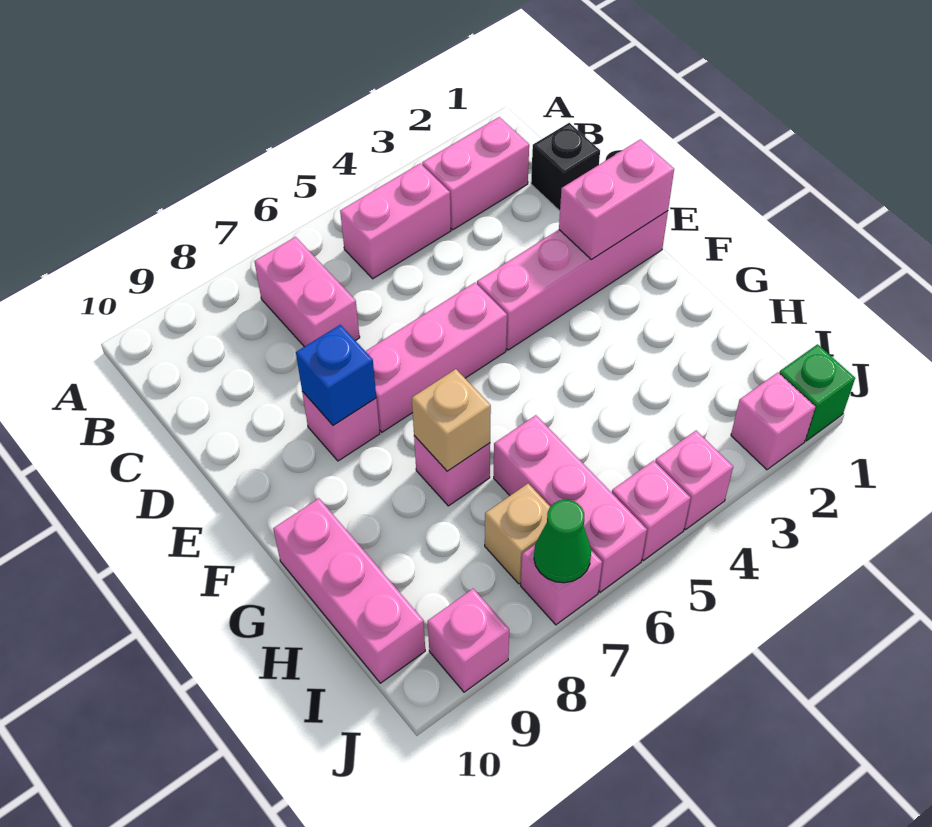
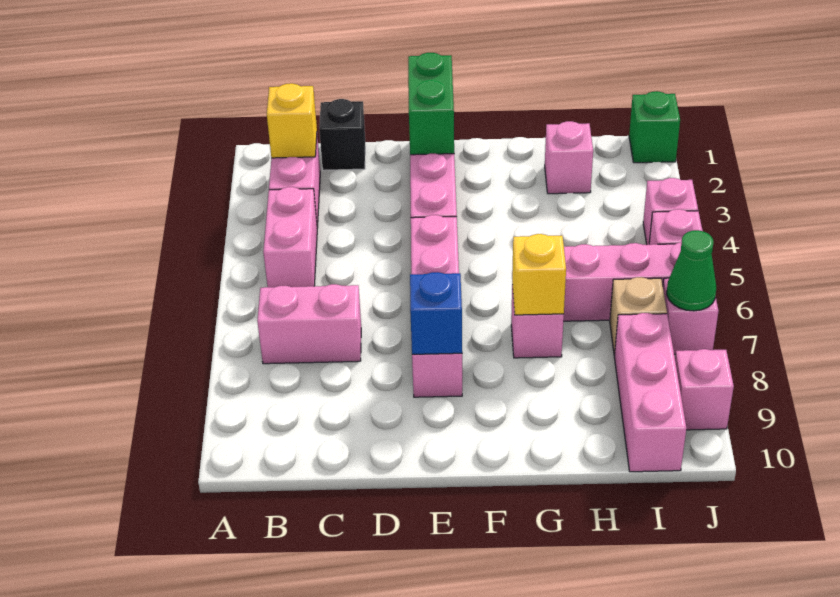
none -> yellow 1x1 brick [267,83,317,158]
pink 1x2 brick [559,139,674,260] -> green 1x2 brick [408,53,454,155]
tan 1x1 brick [412,369,491,471] -> yellow 1x1 brick [512,234,566,315]
pink 1x3 brick [273,498,425,683] -> pink 1x3 brick turned to [614,313,686,472]
pink 1x1 brick [731,373,815,470] -> pink 1x1 brick moved to [545,121,593,194]

